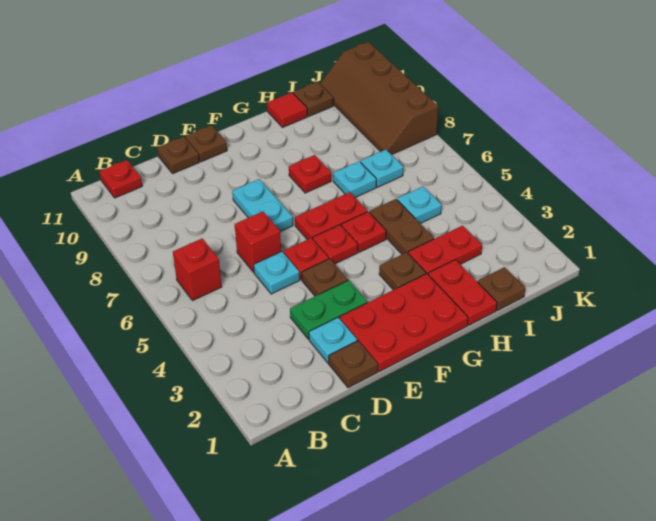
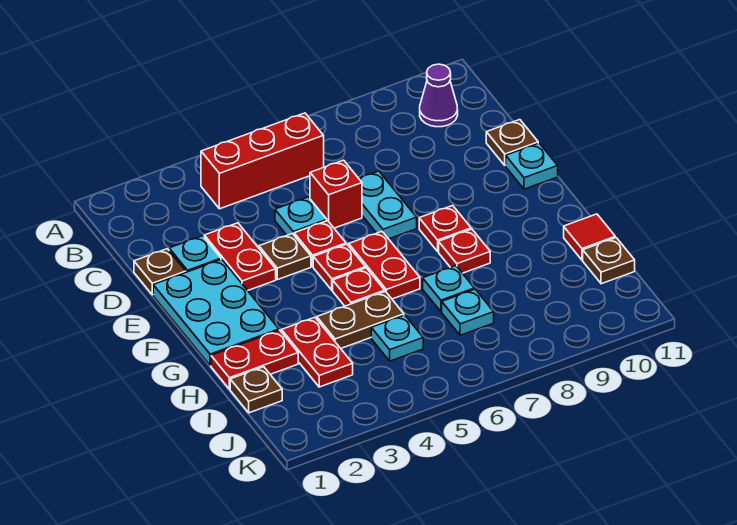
red 1x1 brick [173,238,222,301] -> red 1x3 brick [201,113,324,209]
none -> purple 1x1 cone [420,64,458,127]
red 1x1 plate [99,160,142,198] -> red 1x1 plate moved to [419,206,471,251]
green 1x2 plate [290,280,367,339] -> red 1x2 plate [204,223,276,291]
red 2x3 plate [340,274,468,372] -> cyan 2x3 plate [153,259,279,366]
cyan 1x2 plate [232,179,293,232] -> cyan 1x2 plate turned to [359,171,417,239]
brown 1x1 plate [185,125,227,162] -> cyan 1x1 plate [506,143,558,189]
brown 1x1 plate [379,252,426,290] -> none
brown 2x4 slope [320,42,438,155] -> none

